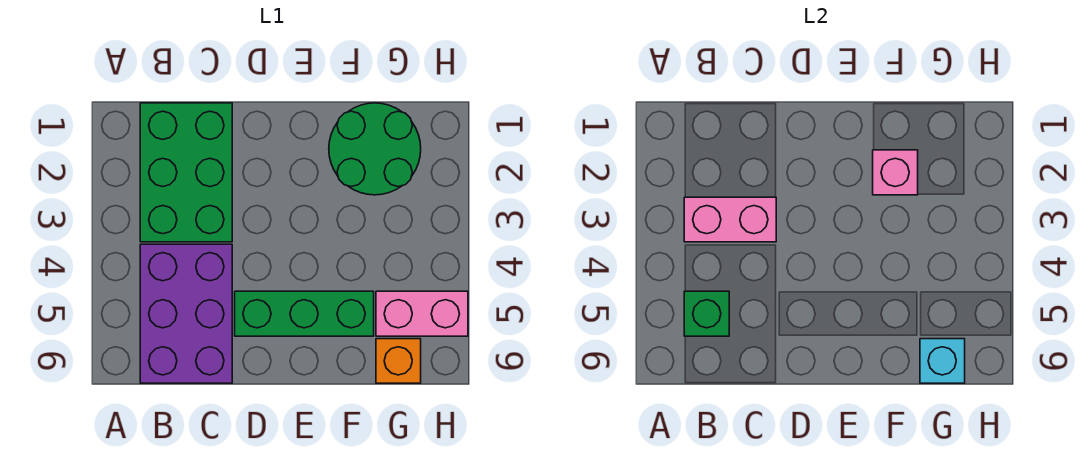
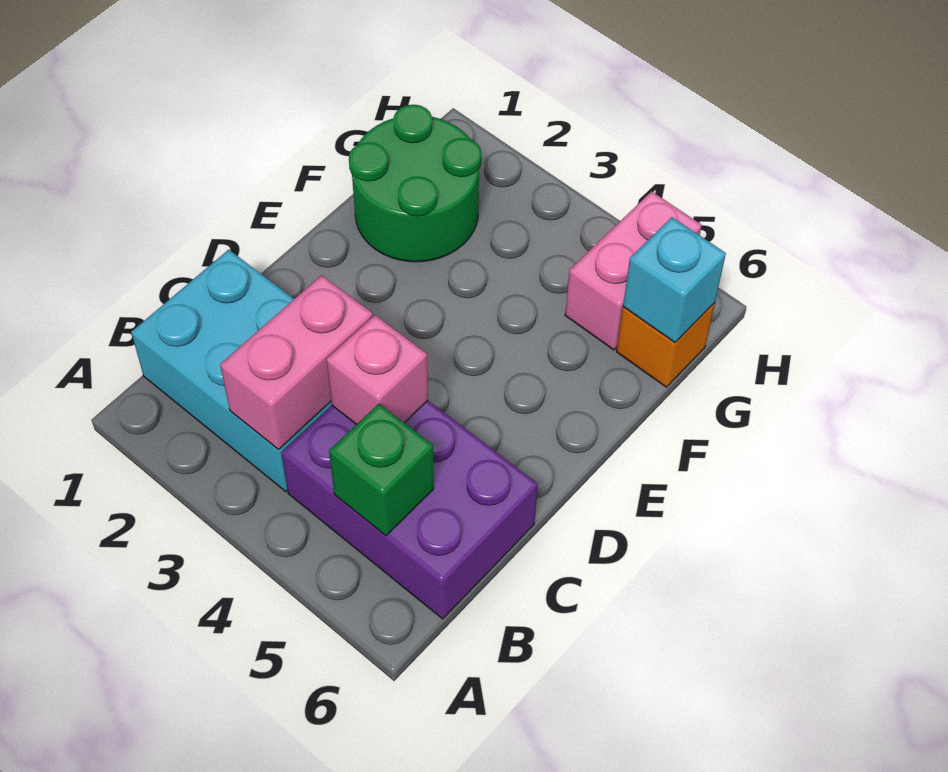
green 2x3 brick [140,103,232,242] -> cyan 2x3 brick [131,250,332,492]
green 1x3 brick [235,291,374,336] -> none
pink 1x1 brick [873,150,918,195] -> pink 1x1 brick moved to [326,315,428,425]

